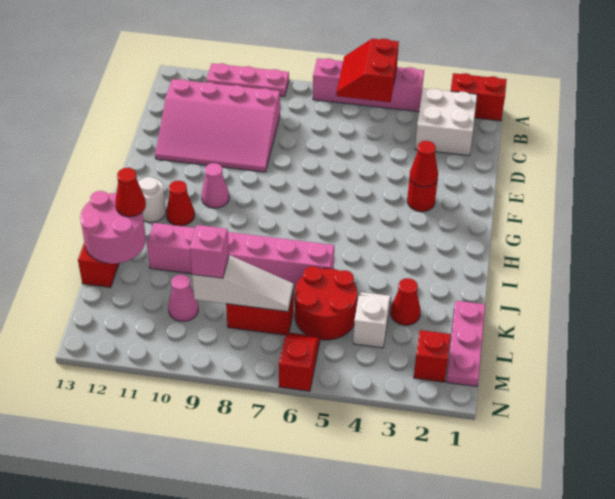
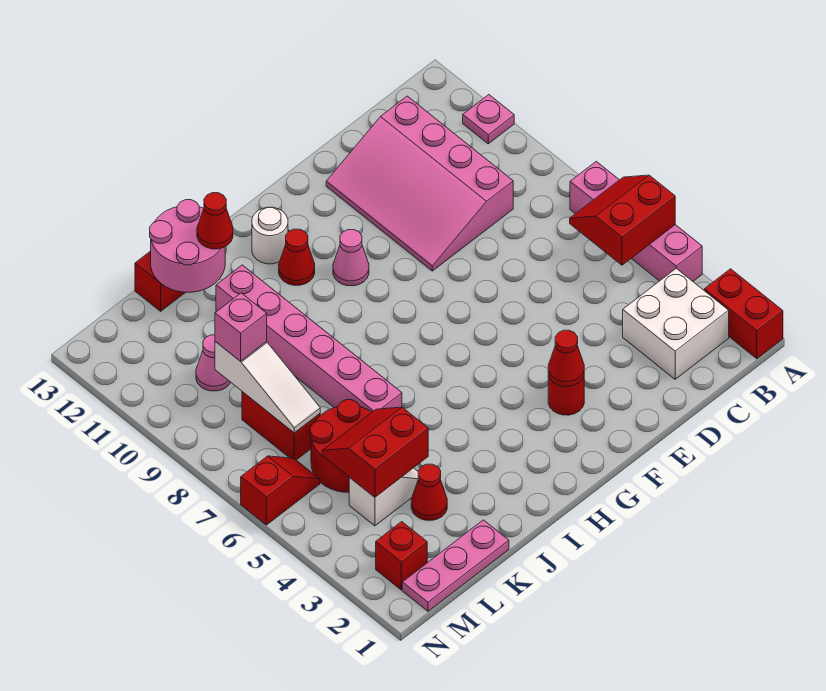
pink 1x3 plate [206,63,289,97] -> pink 1x1 plate [463,95,514,144]
none -> red 2x2 slope [322,407,428,497]

